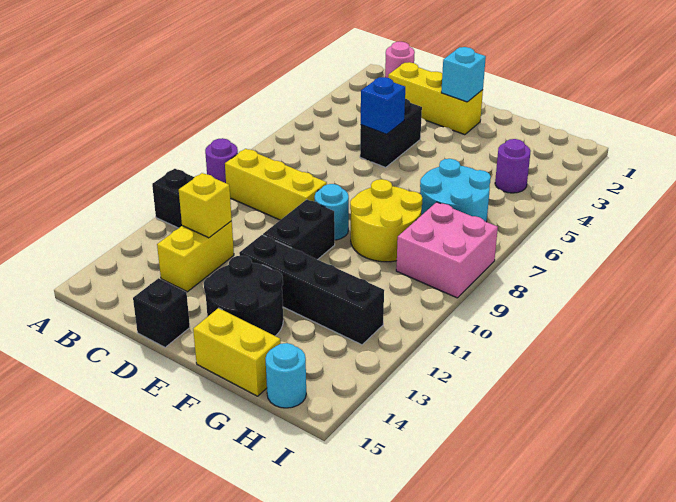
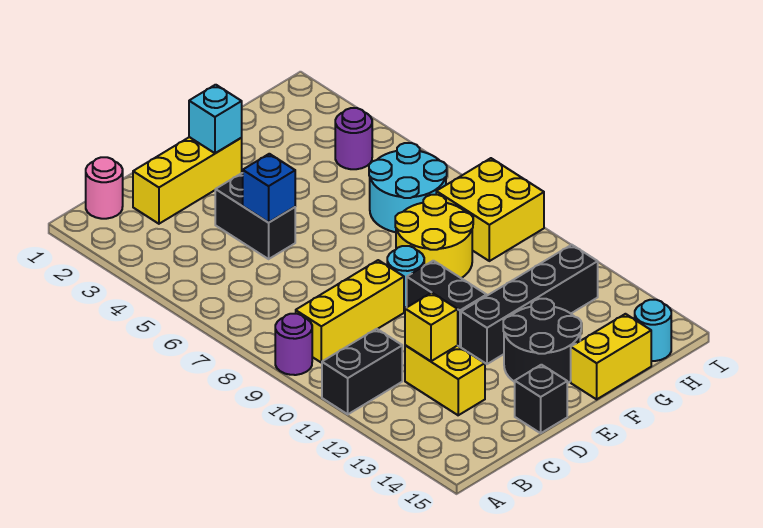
pink 2x2 brick [396,202,498,298] -> yellow 2x2 brick [436,158,544,261]

